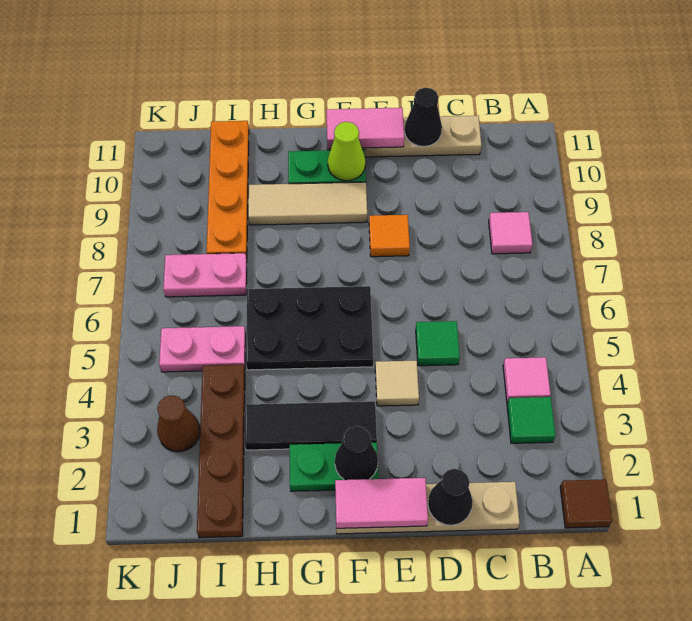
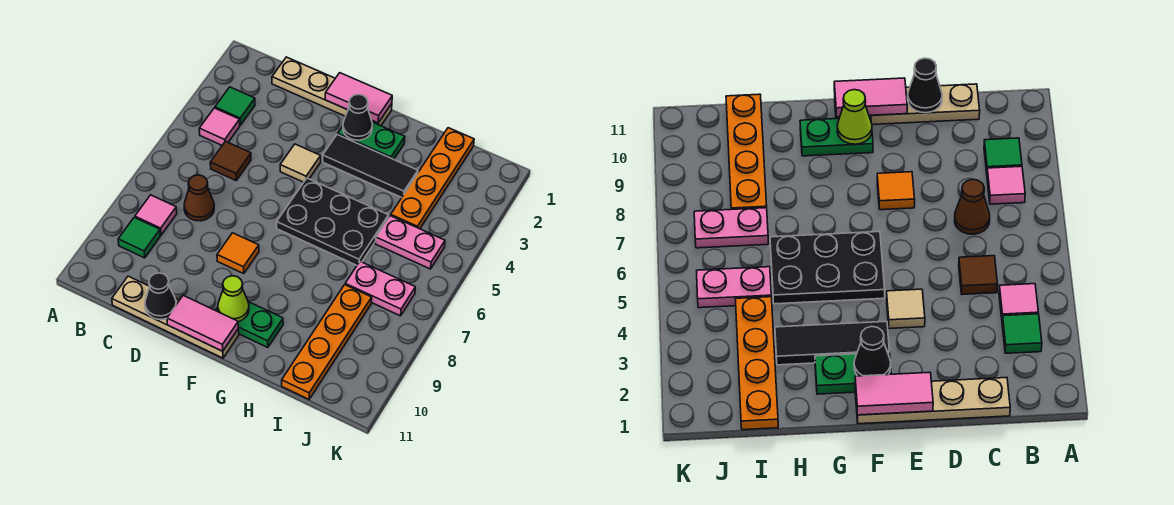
brown 1x1 tile [560,479,612,528] -> brown 1x1 tile moved to [210,141,251,180]
black 1x1 cone [428,469,473,525] -> none
green 1x1 tile [416,321,460,366] -> green 1x1 tile moved to [118,217,160,258]
tan 1x3 tile [248,182,367,225] -> none
brown 1x4 plate [197,365,245,538] -> orange 1x4 plate [391,128,474,229]
brown 1x1 cone [157,395,200,452] -> brown 1x1 cone moved to [184,175,214,221]

